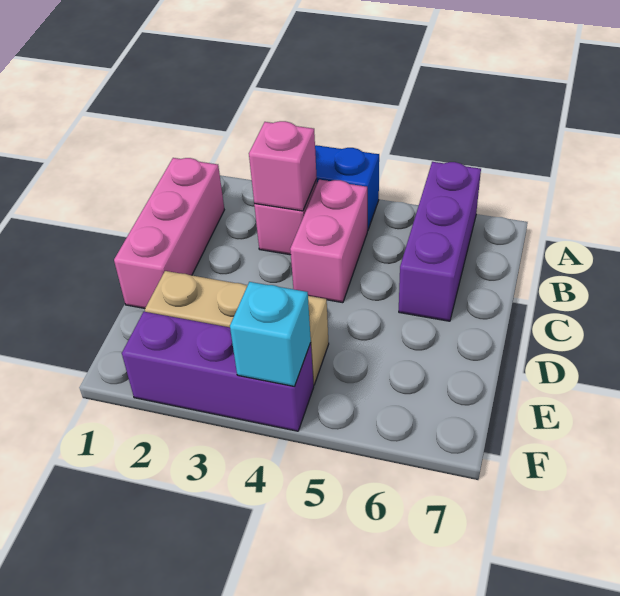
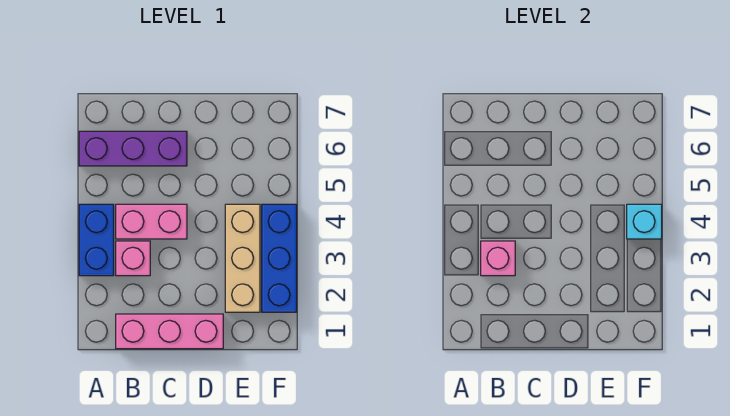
purple 1x3 brick [122,312,314,431] -> blue 1x3 brick [262,204,297,312]

